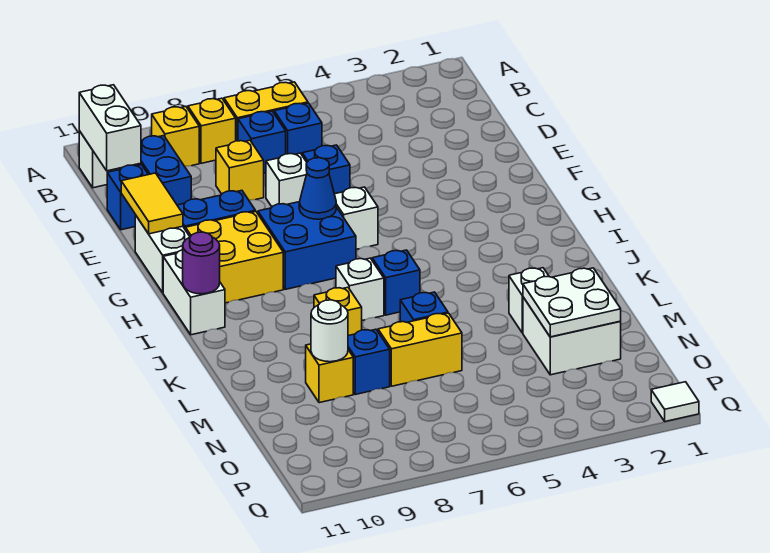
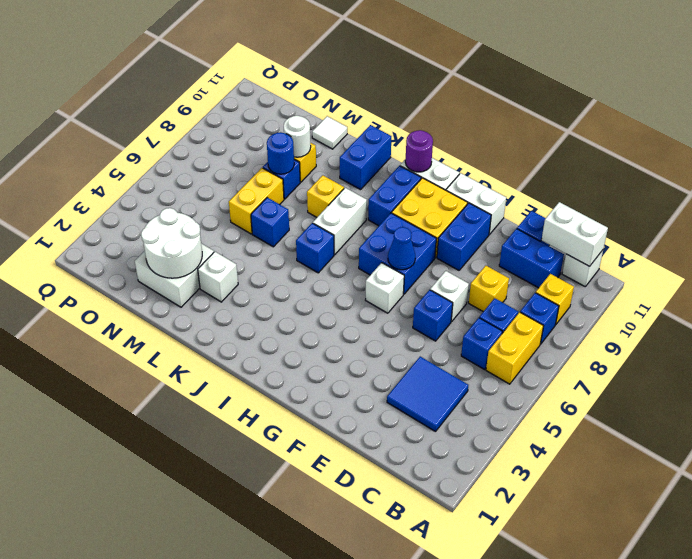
yellow 1x1 brick [188,98,236,163] -> blue 1x1 brick [520,293,559,344]
none -> blue 2x2 tile [387,357,468,432]
yellow 1x2 tile [121,173,183,234] -> none
none -> blue 1x2 brick [368,166,421,226]
white 1x1 brick [336,258,384,320] -> white 1x2 brick [313,188,367,255]
none -> blue 1x2 brick [340,125,391,190]
white 2x2 plate [523,268,621,337] -> white 2x2 round brick [141,208,202,278]
none -> blue 1x1 round brick [267,132,294,174]
white 1x1 tile [651,382,699,422] -> white 1x1 tile moved to [312,116,347,149]

